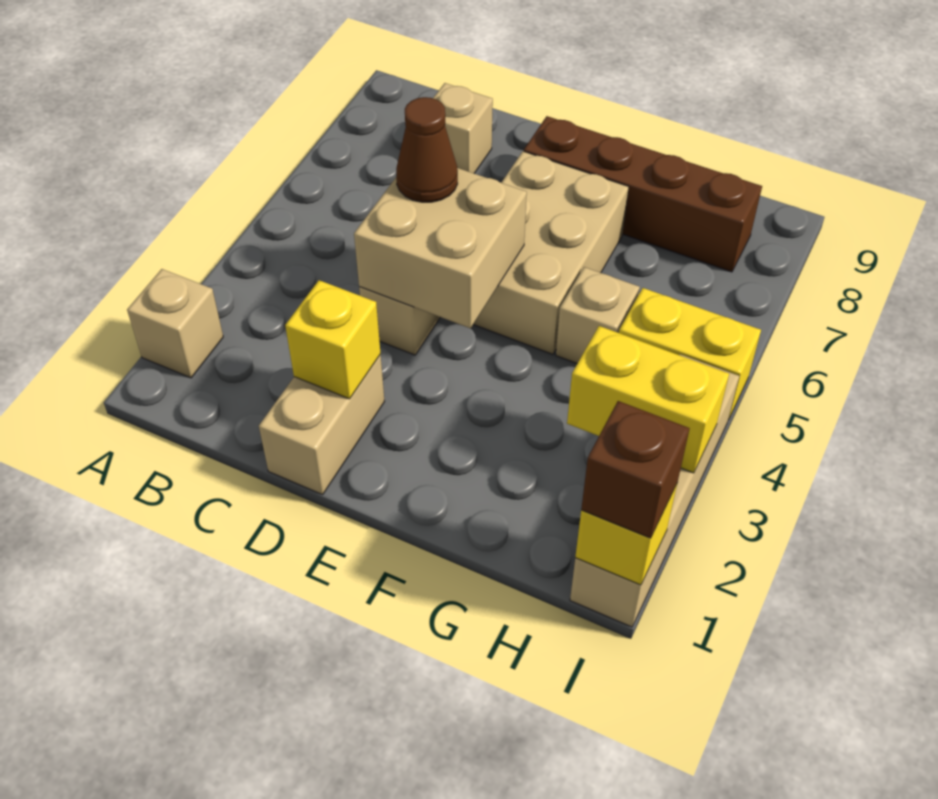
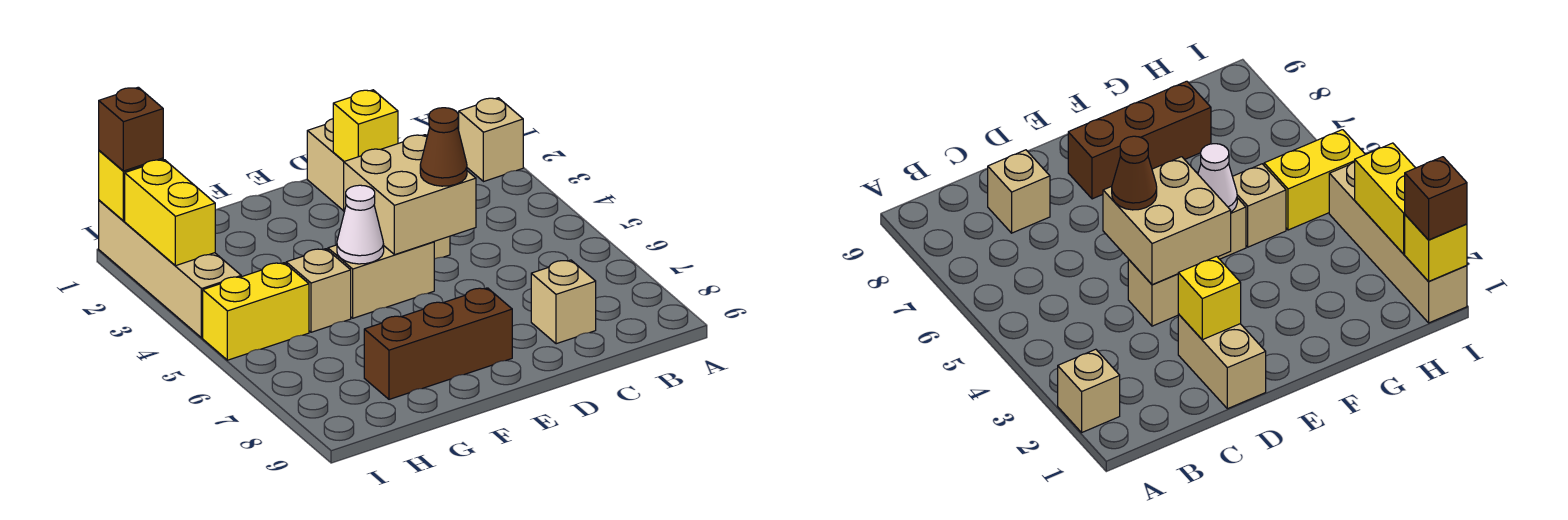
tan 2x3 brick [473,151,629,354] -> tan 1x2 brick [328,242,434,318]
brown 1x4 brick [524,116,762,272] -> brown 1x3 brick [364,288,512,399]
none -> white 1x1 cone [337,185,384,264]
yellow 1x2 brick [567,326,729,473] -> yellow 1x2 brick turned to [125,160,215,266]

